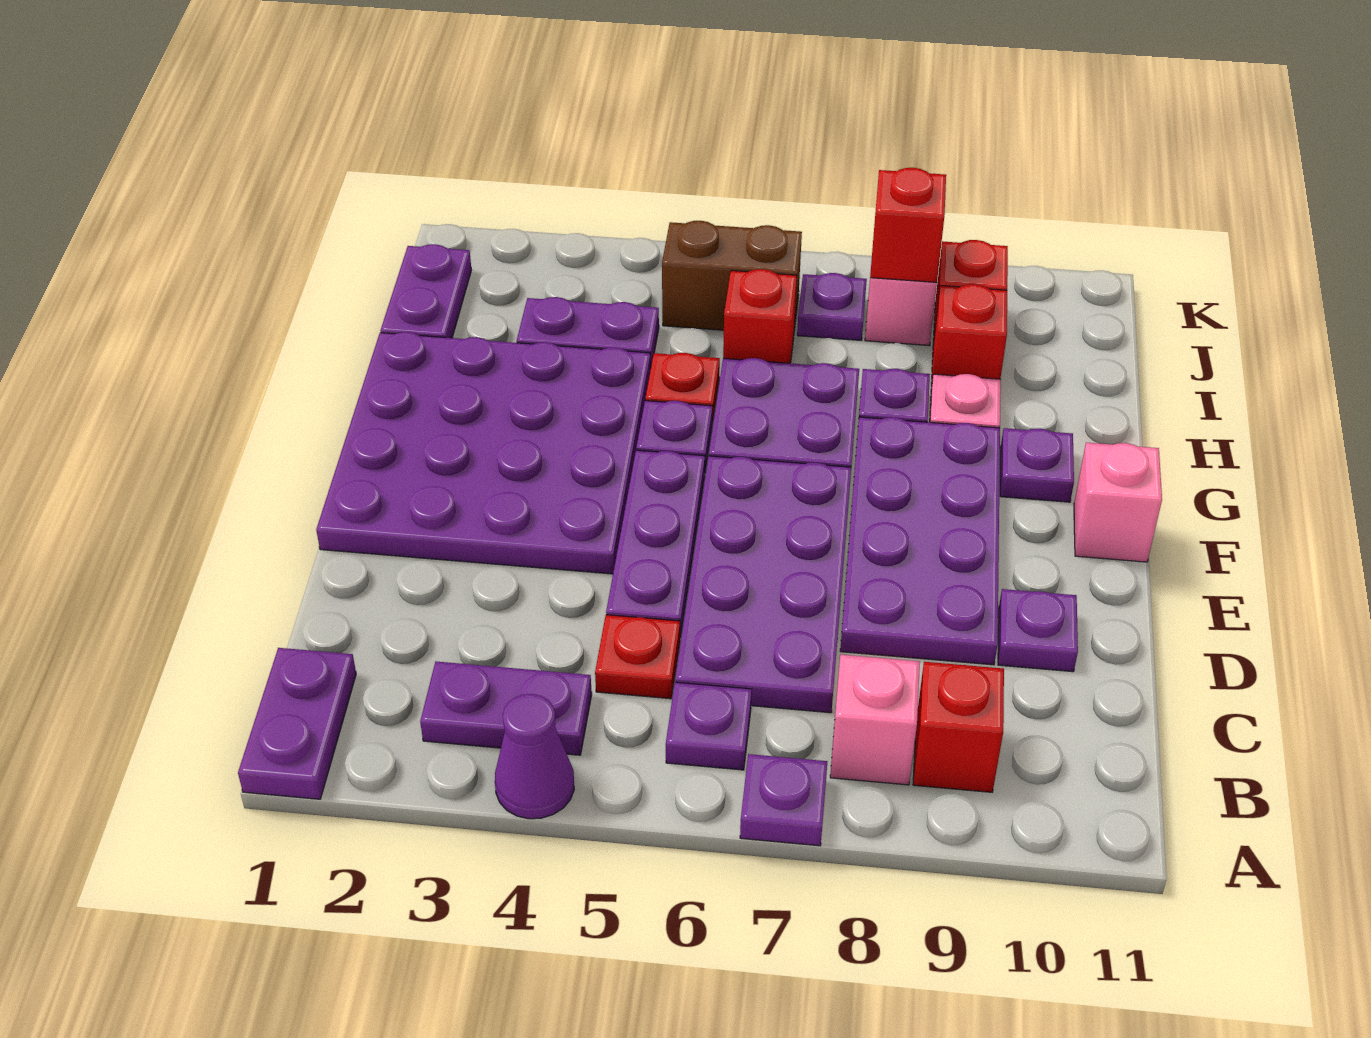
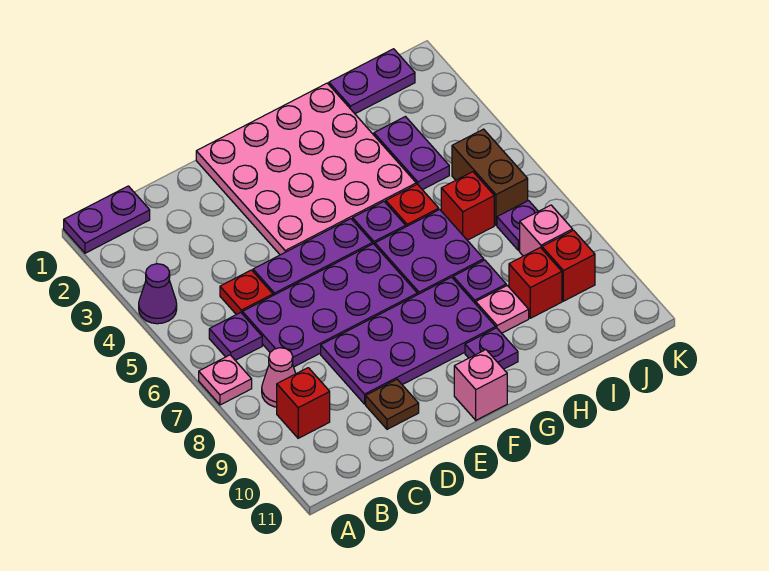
purple 1x1 plate [740,754,827,846] -> pink 1x1 plate [199,355,252,405]
purple 1x2 plate [420,662,592,755] -> none
pink 1x1 brick [830,655,920,785] -> pink 1x1 cone [262,348,296,407]
purple 1x1 plate [998,589,1078,672] -> brown 1x1 plate [366,379,419,429]
purple 4x4 plate [316,332,651,574] -> pink 4x4 plate [196,83,416,255]
red 1x1 brick [870,168,946,282] -> none

